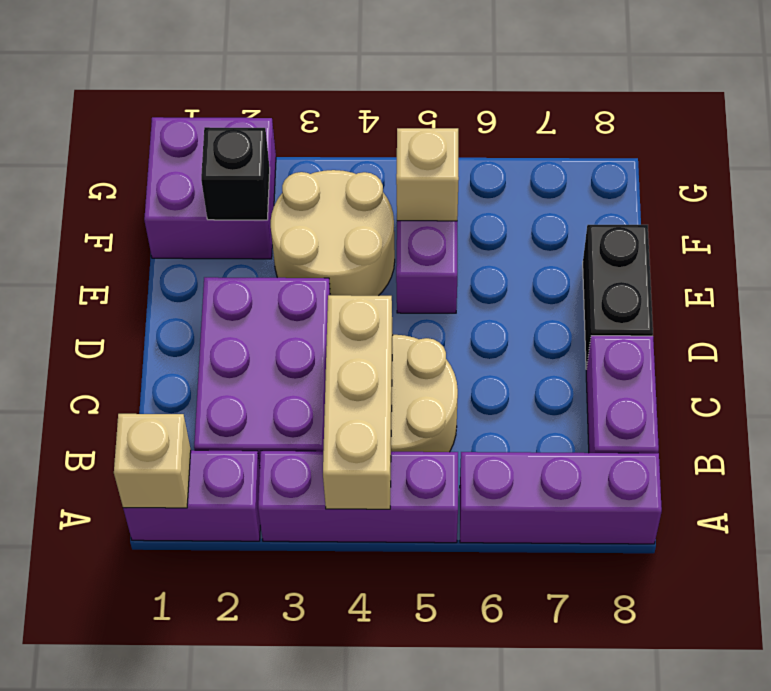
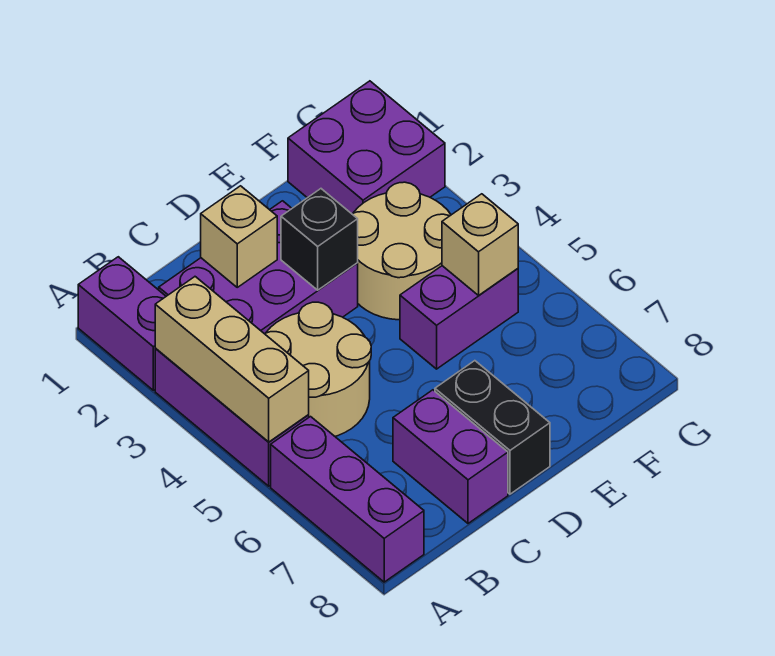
tan 1x1 brick [114,414,191,508] -> tan 1x1 brick moved to [201,186,277,287]
tan 1x3 brick [323,295,393,509] -> tan 1x3 brick turned to [155,277,309,442]
purple 1x2 brick [586,336,659,453] -> purple 1x2 brick turned to [393,390,508,523]
black 1x2 brick [583,225,653,369] -> black 1x2 brick turned to [435,361,550,494]
black 1x1 brick [201,127,270,220] -> black 1x1 brick moved to [281,189,358,290]

